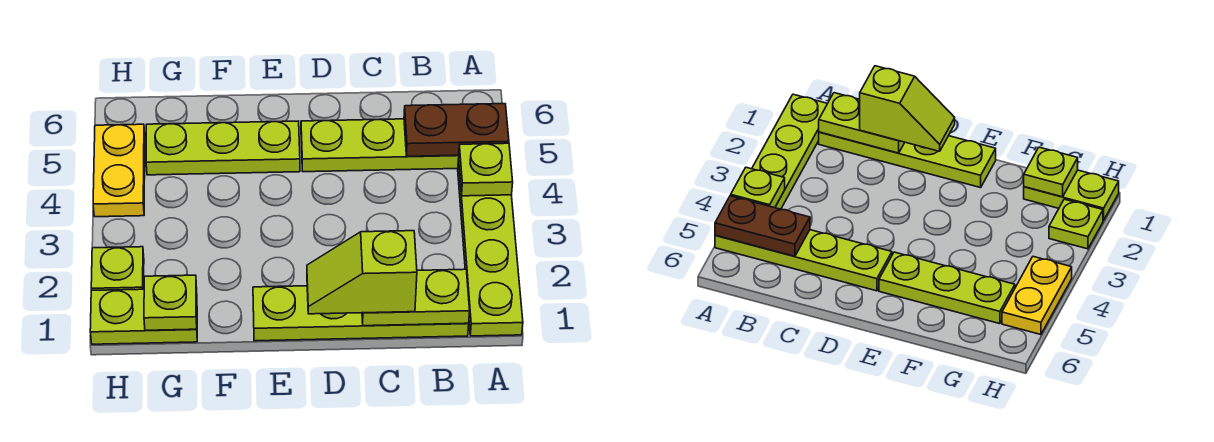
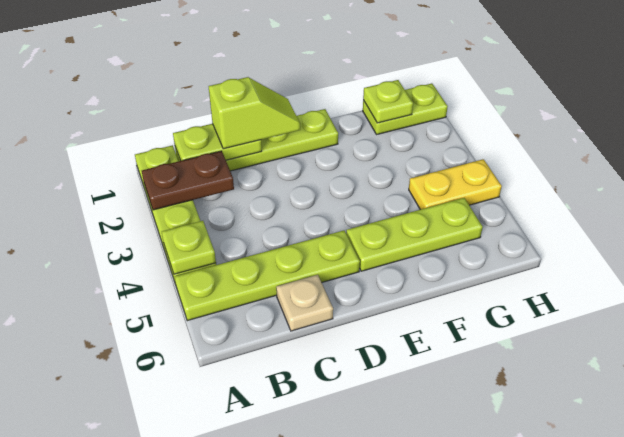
brown 1x2 plate [404,104,509,156] -> brown 1x2 plate moved to [142,151,234,210]
none -> tan 1x1 plate [276,275,333,331]
lime 1x1 plate [91,247,144,290] -> none
yellow 1x2 plate [93,124,145,217] -> yellow 1x2 plate turned to [409,159,502,210]

